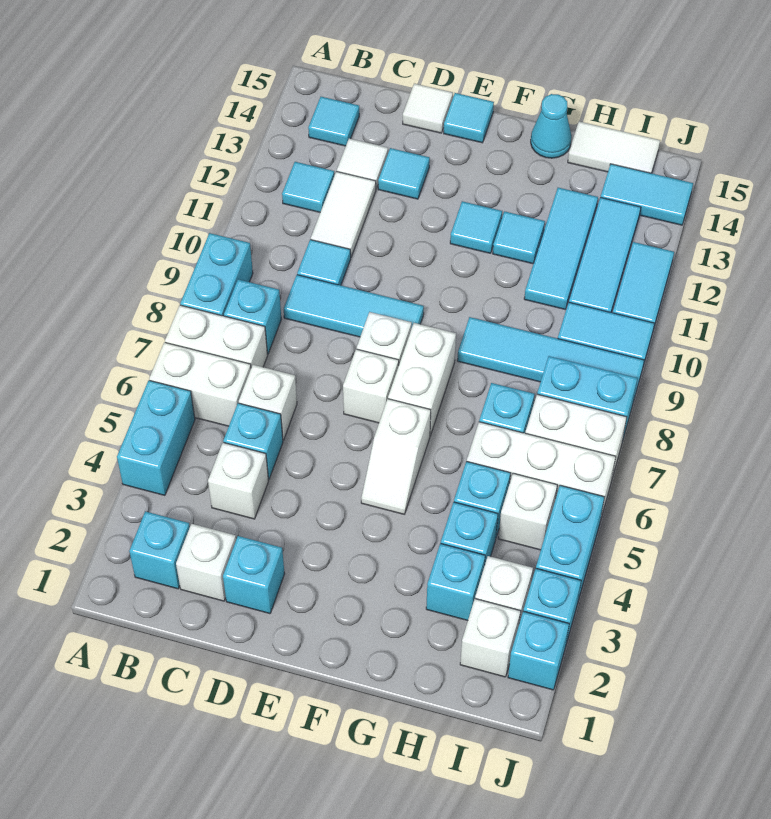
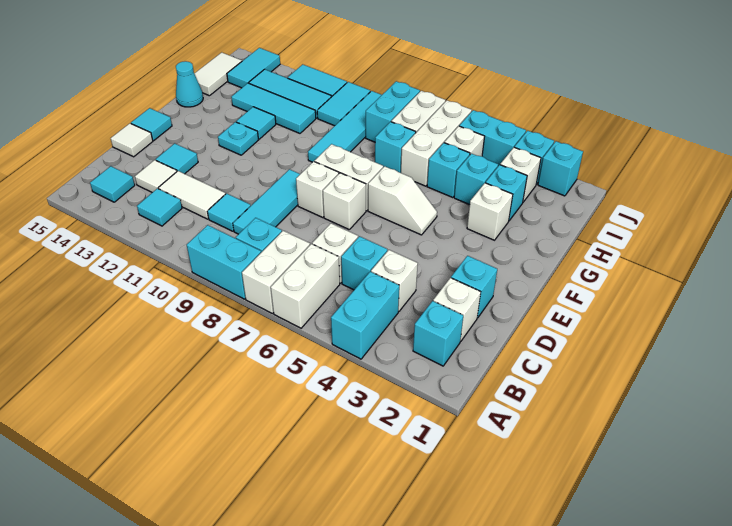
cyan 1x2 brick [117,380,195,495] -> cyan 1x2 brick turned to [331,272,399,359]
cyan 1x1 tile [450,201,502,253] -> cyan 1x1 plate [218,122,258,155]
white 1x1 brick [460,599,521,677] -> white 1x1 brick moved to [467,183,513,240]

